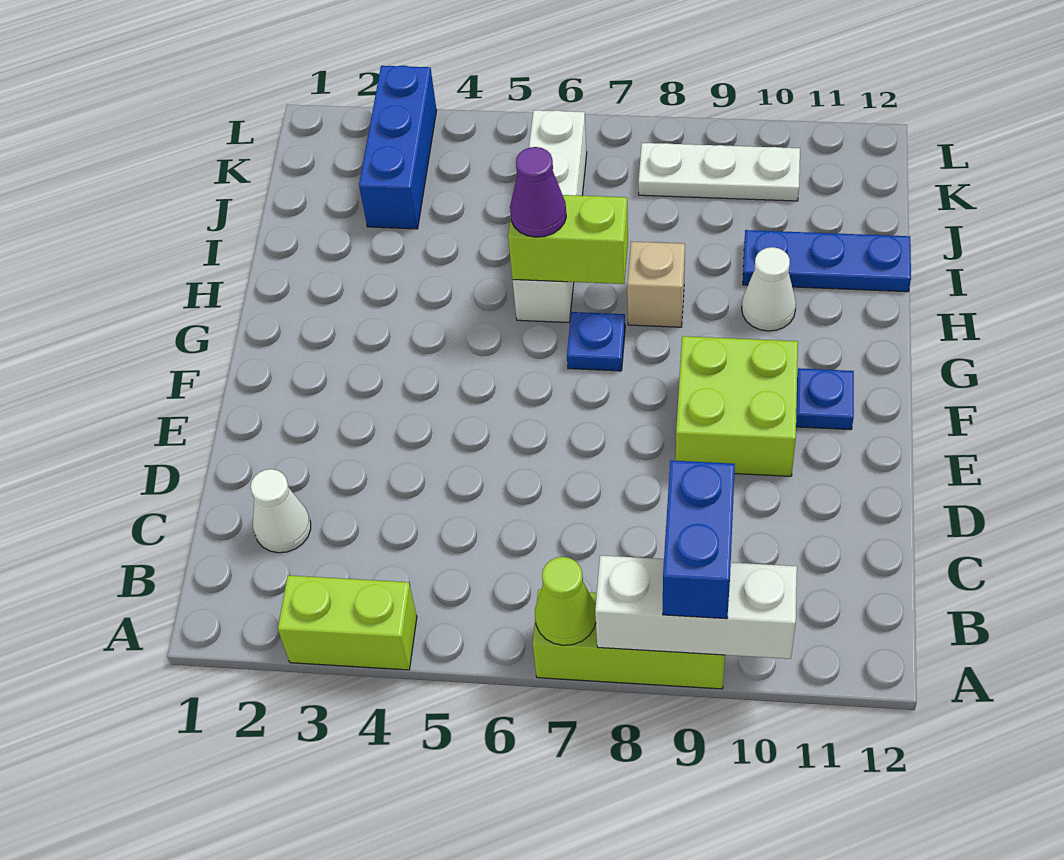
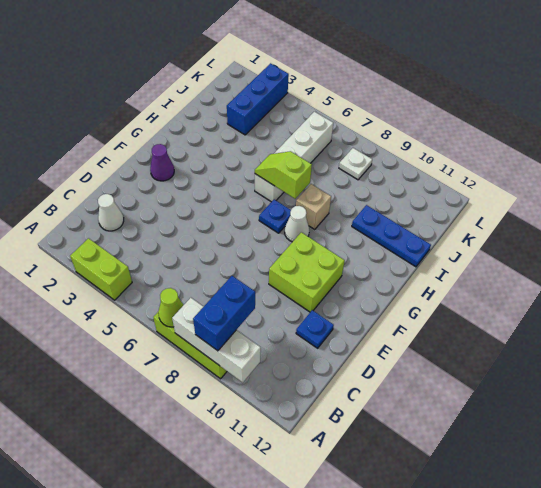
blue 1x1 plate [796,368,854,430] -> blue 1x1 plate moved to [296,310,334,348]
lime 1x2 brick [508,195,628,284] -> lime 1x2 slope [255,151,312,199]
purple 1x1 cone [510,147,566,237] -> purple 1x1 cone moved to [150,144,174,181]
white 1x1 cone [742,247,796,331] -> white 1x1 cone moved to [285,206,309,242]
white 1x3 plate [638,143,800,201] -> white 1x1 plate [339,148,372,180]

